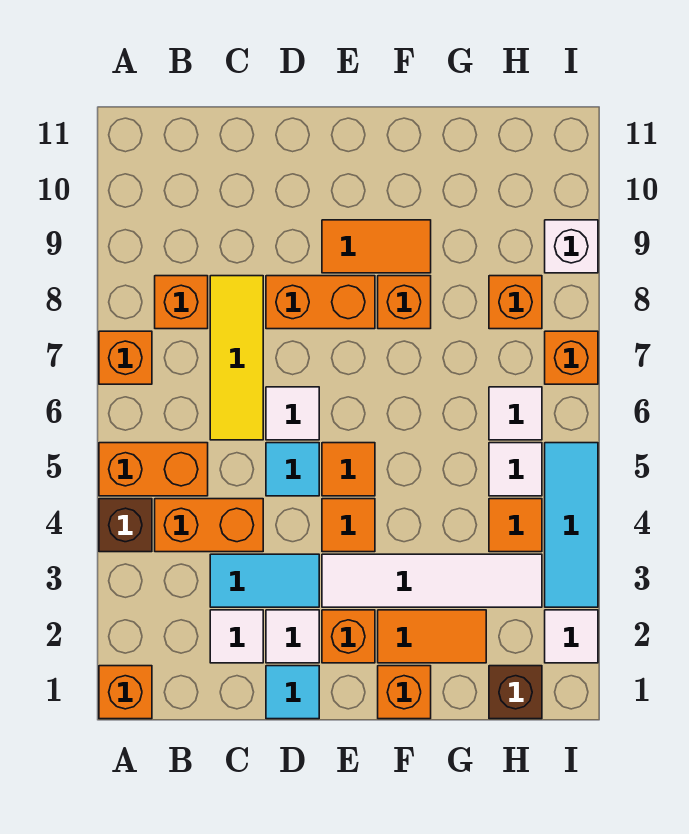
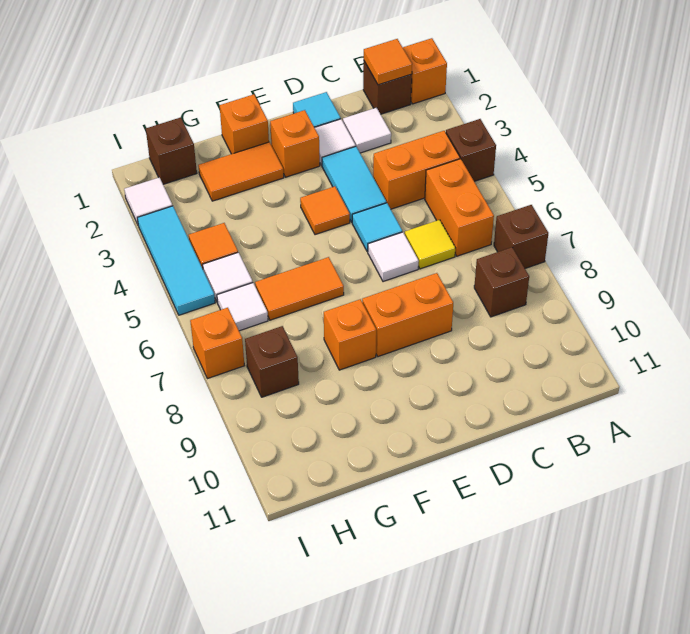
orange 1x2 brick [99,443,208,496] -> orange 1x2 brick turned to [425,159,494,256]
orange 1x1 brick [99,331,152,384] -> brown 1x1 brick [494,205,548,268]
none -> brown 1x1 brick [363,61,412,114]
orange 1x1 brick [155,276,208,329] -> brown 1x1 brick [474,247,529,317]
cyan 1x2 tile [210,554,319,607] -> cyan 1x2 tile turned to [322,147,386,222]
yellow 1x3 tile [210,276,263,440] -> yellow 1x1 tile [405,220,455,269]
white 1x4 tile [322,554,542,607] -> none
orange 1x1 tile [322,443,375,496] -> orange 1x1 tile moved to [364,39,412,85]
orange 1x2 tile [322,220,431,273] -> orange 1x2 tile moved to [255,257,344,320]
orange 1x1 brick [489,276,542,329] -> brown 1x1 brick [245,326,299,397]
white 1x1 brick [545,220,598,273] -> none

